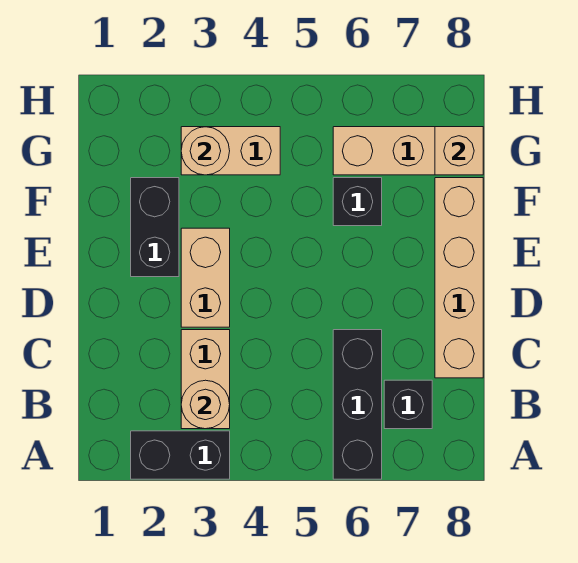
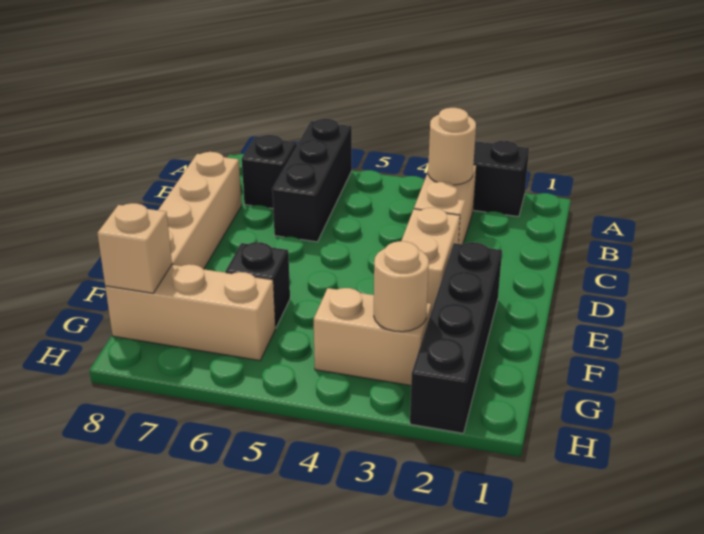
black 1x2 brick [131,178,179,277] -> black 1x4 brick [410,242,502,433]

